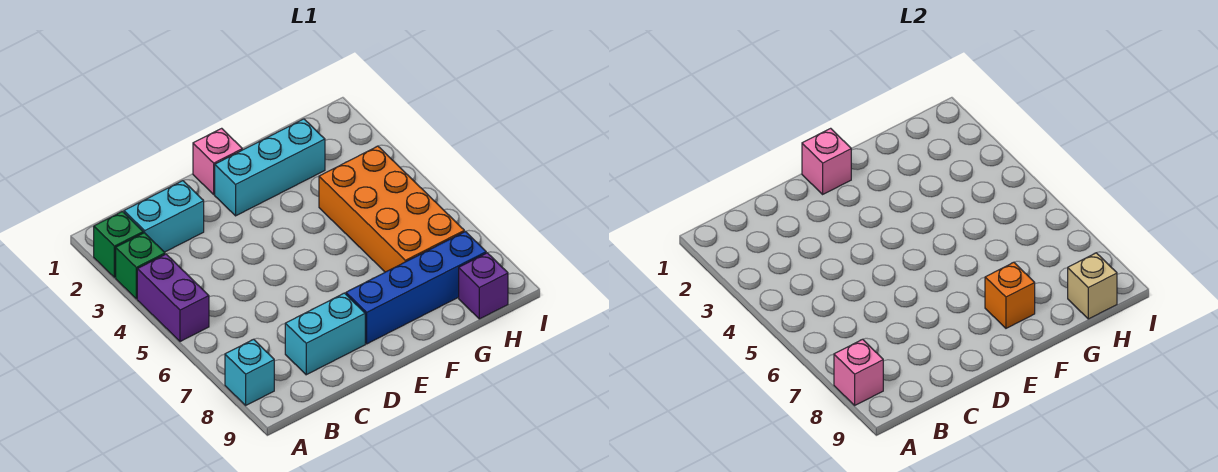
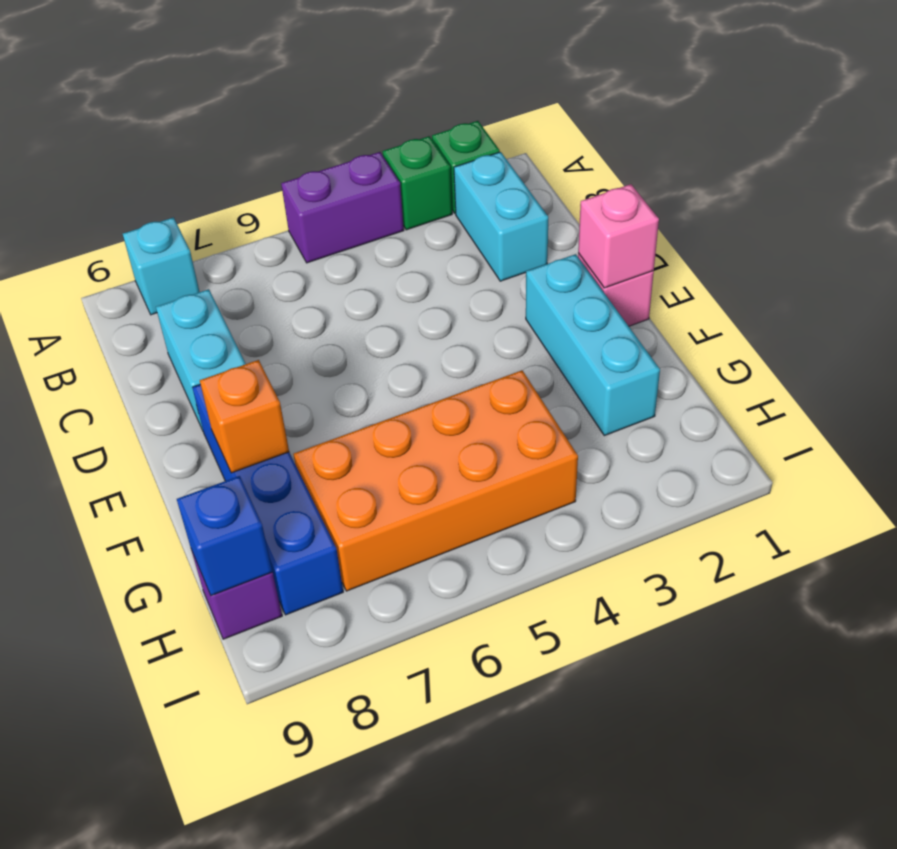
pink 1x1 brick [834,339,883,405] -> none
tan 1x1 brick [1068,253,1117,319] -> blue 1x1 brick [177,476,273,596]

